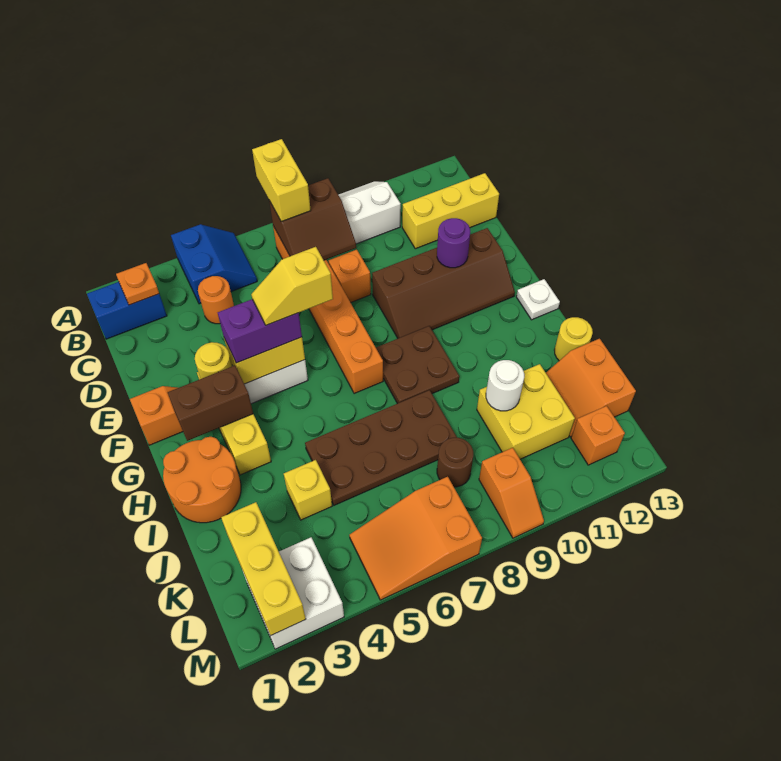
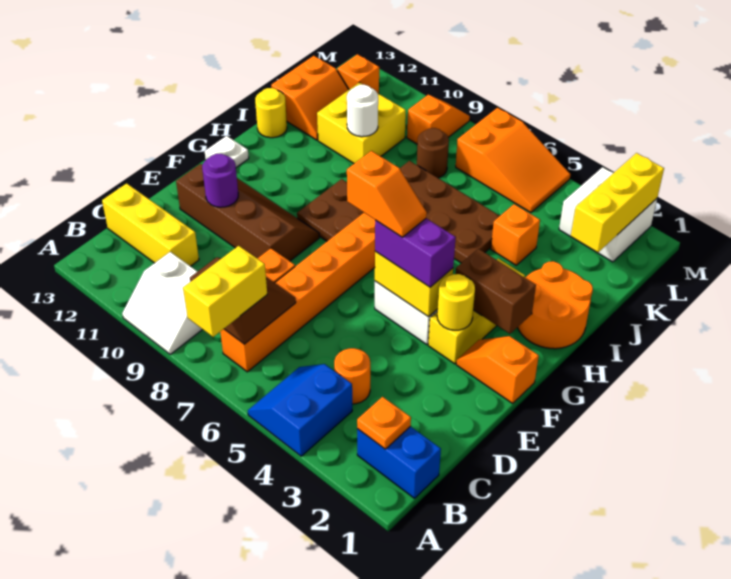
yellow 1x2 slope [251,247,333,325] -> orange 1x2 slope [347,151,427,237]
yellow 1x1 brick [284,460,332,520] -> orange 1x1 brick [491,204,540,265]

